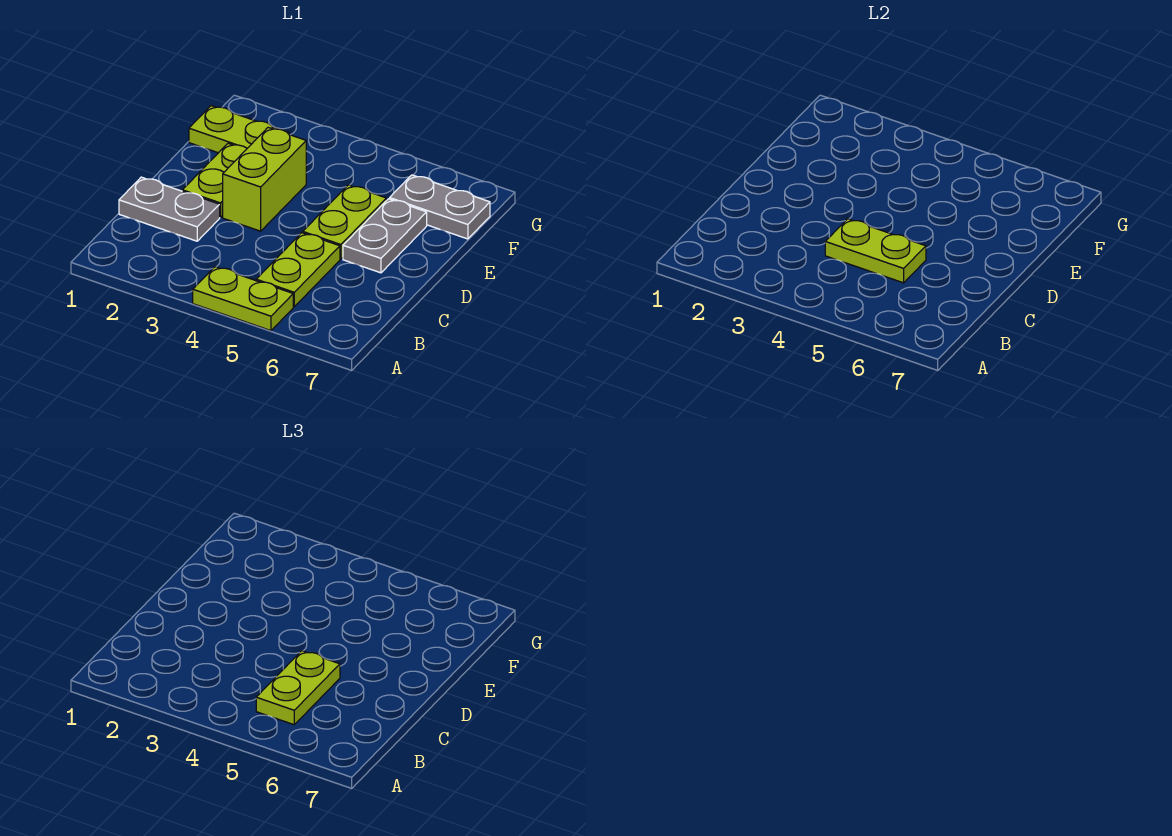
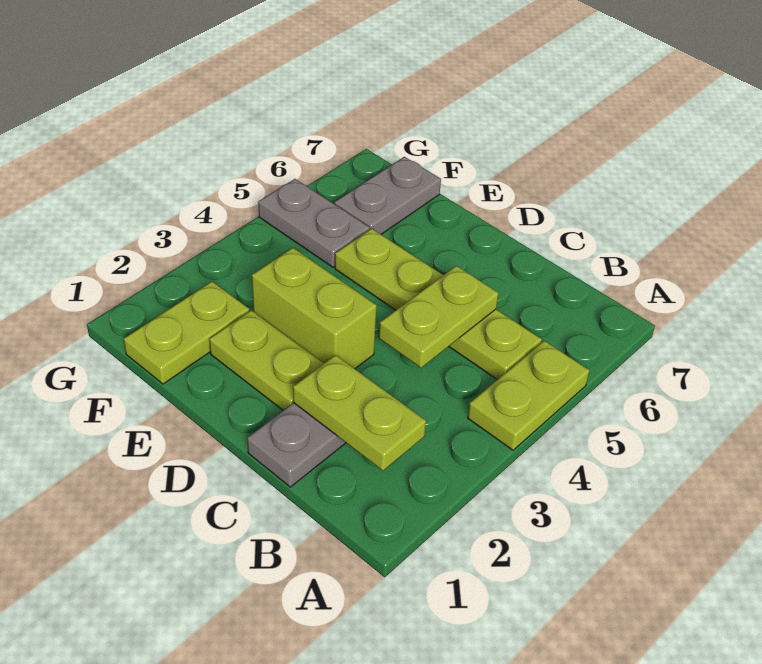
lime 1x2 plate [256,651,340,725] -> lime 1x2 plate moved to [293,355,426,471]
grey 1x2 plate [343,199,427,273] -> grey 1x2 plate moved to [258,179,370,267]

